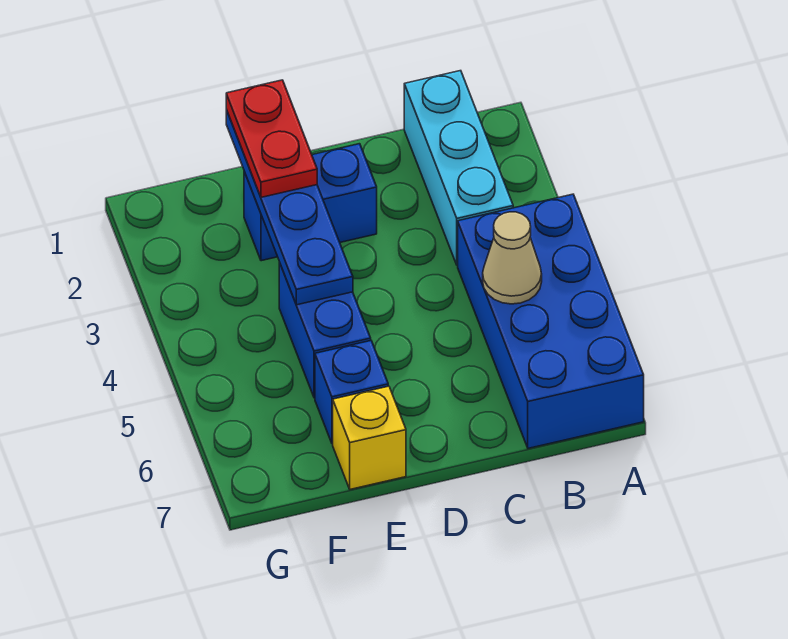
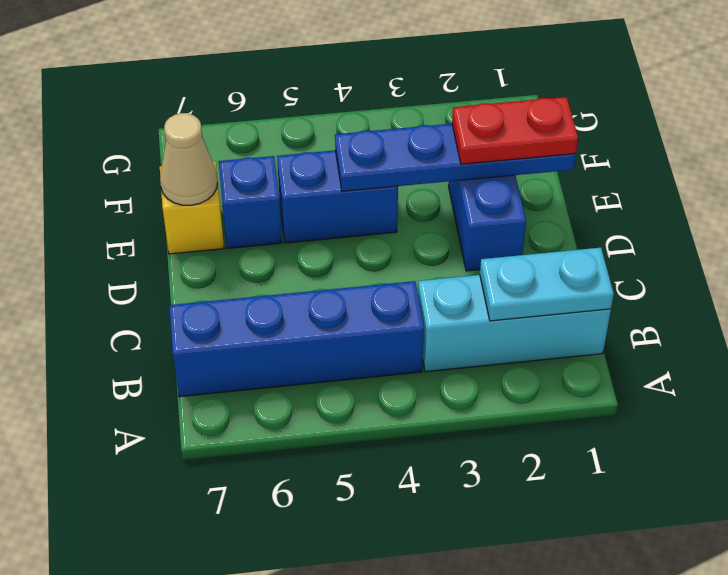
blue 2x4 brick [458,194,644,448] -> blue 1x4 brick [169,281,424,397]
none -> cyan 1x2 plate [480,248,614,321]
tan 1x1 cone [483,212,542,304] -> tan 1x1 cone moved to [160,113,218,205]

